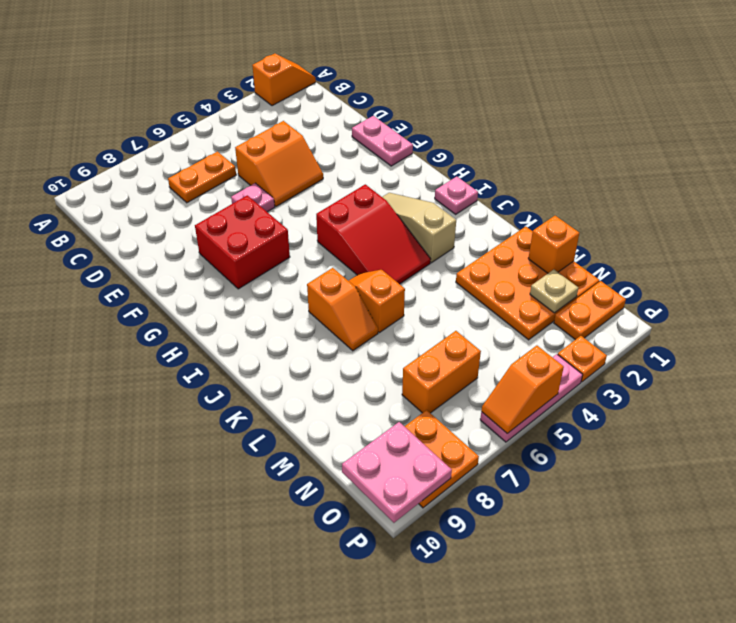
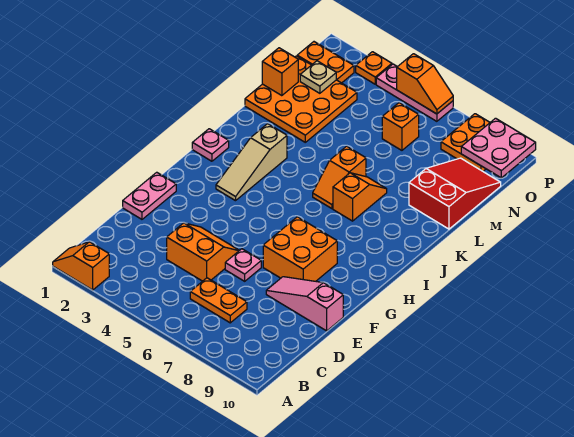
none -> pink 1x3 slope [266,277,343,331]
red 2x2 brick [195,195,290,289] -> orange 2x2 brick [263,217,337,281]
red 2x3 slope [316,184,431,284] -> red 2x3 slope moved to [409,158,501,229]
orange 1x2 brick [402,331,481,413] -> orange 1x1 brick [382,103,419,150]

